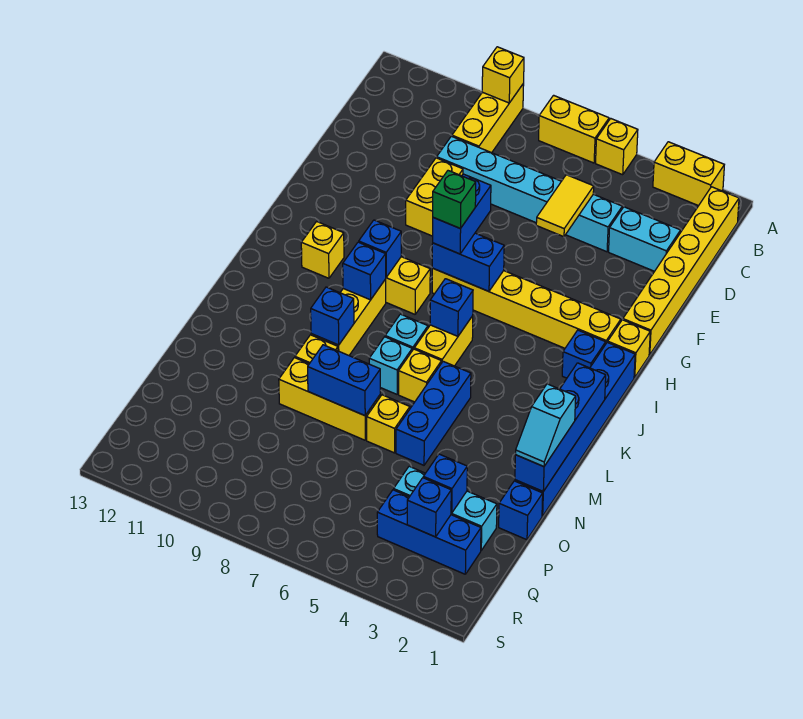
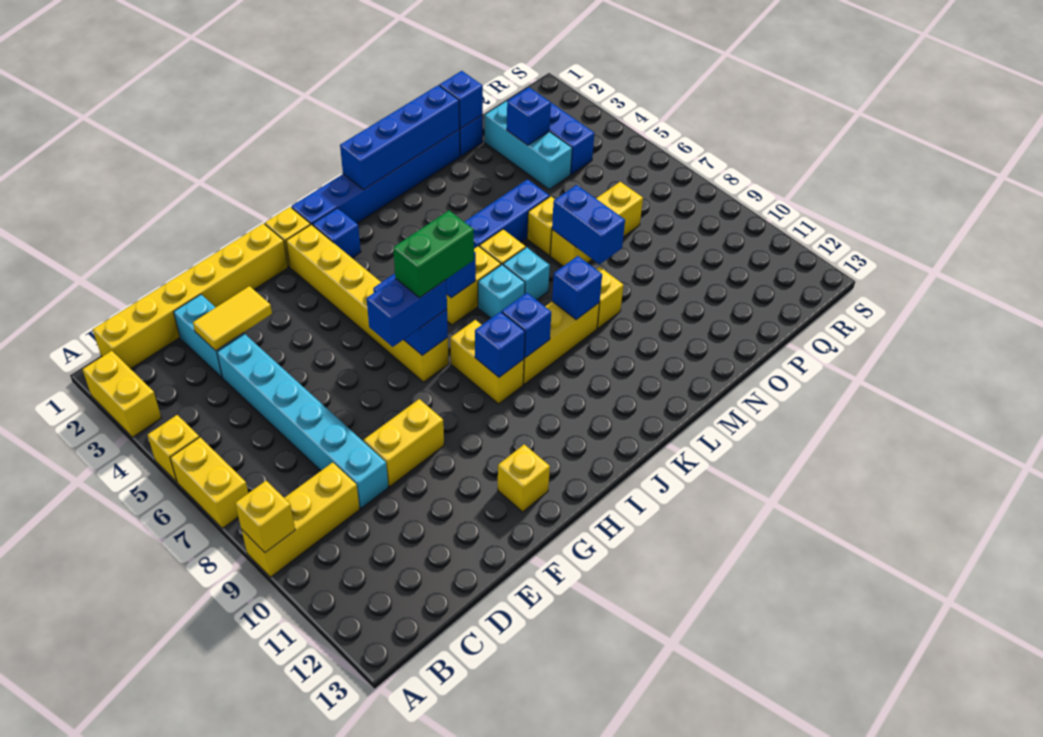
yellow 1x2 tile [536,175,594,237] -> yellow 1x2 tile moved to [193,286,272,351]
green 1x1 brick [433,171,476,229] -> green 1x2 brick [393,211,474,298]
yellow 1x1 brick [301,221,344,278] -> yellow 1x1 brick moved to [498,444,550,512]
cyan 1x2 slope [516,384,576,467] -> none
yellow 1x3 brick [279,358,380,440] -> yellow 1x3 brick turned to [550,182,643,266]
blue 1x1 brick [407,478,451,537] -> blue 1x1 brick moved to [439,71,483,128]

